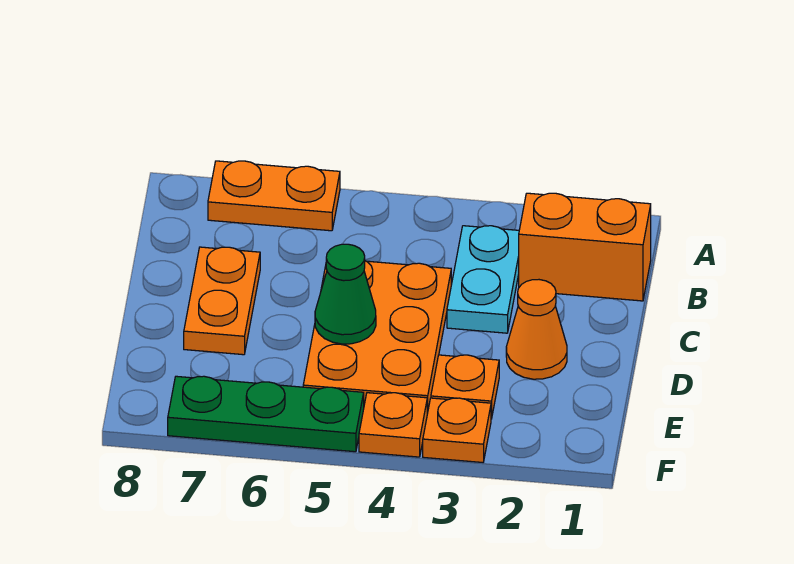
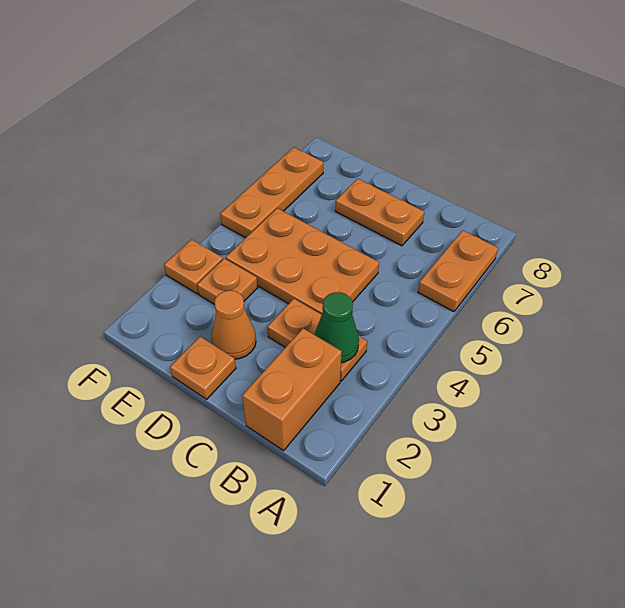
cyan 1x2 plate [447,226,519,333] -> orange 1x2 plate [267,299,367,381]
green 1x1 cone [315,244,376,344] -> green 1x1 cone moved to [315,292,359,363]
orange 1x1 plate [359,393,427,457] -> orange 1x1 plate moved to [170,337,236,399]
green 1x3 plate [168,376,364,452] -> orange 1x3 plate [220,147,323,238]

